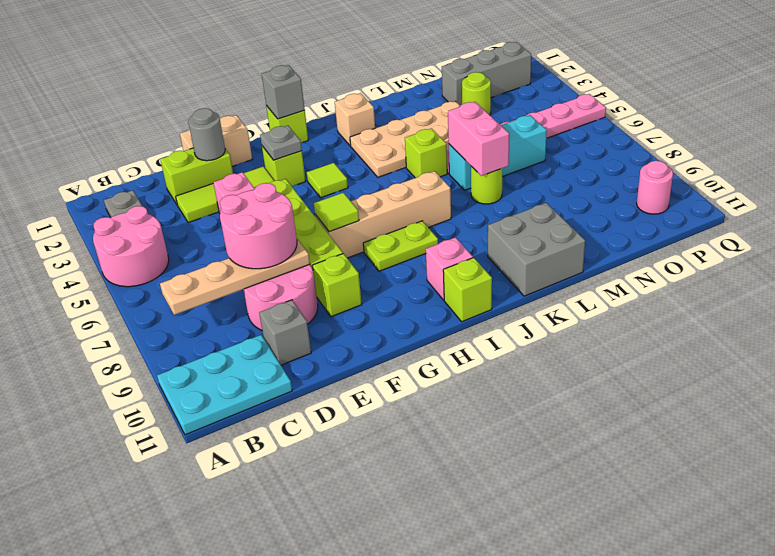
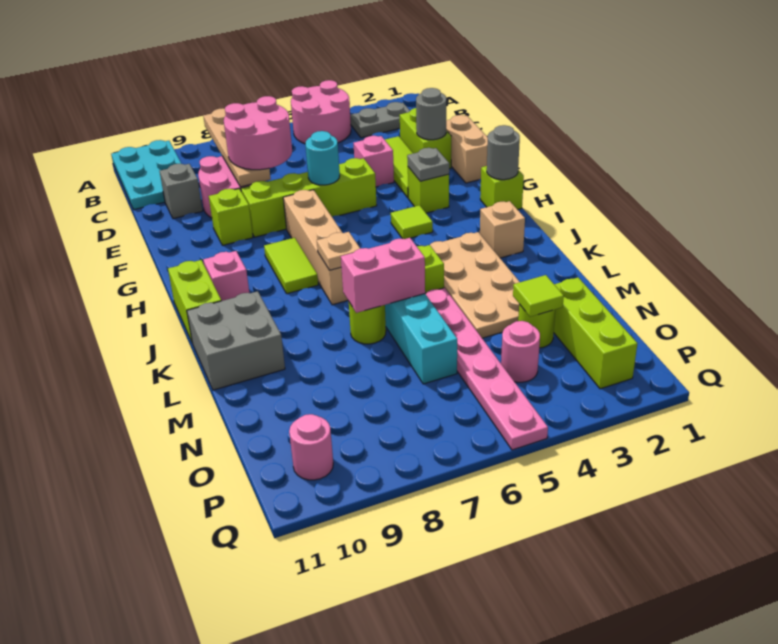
none -> cyan 1x1 round brick [305,131,340,185]
lime 1x1 tile [314,193,359,232] -> lime 1x1 tile moved to [513,275,564,317]
grey 1x1 brick [262,65,305,119] -> grey 1x1 round brick [487,125,520,180]
lime 1x2 plate [363,221,438,271] -> lime 1x2 tile [264,238,318,294]
lime 1x1 brick [443,258,492,322] -> lime 1x2 brick [168,260,221,342]
none -> tan 1x1 plate [317,232,360,270]
grey 1x3 brick [442,42,531,106] -> lime 1x3 brick [554,278,637,389]
none -> pink 1x1 round brick [501,321,540,382]

